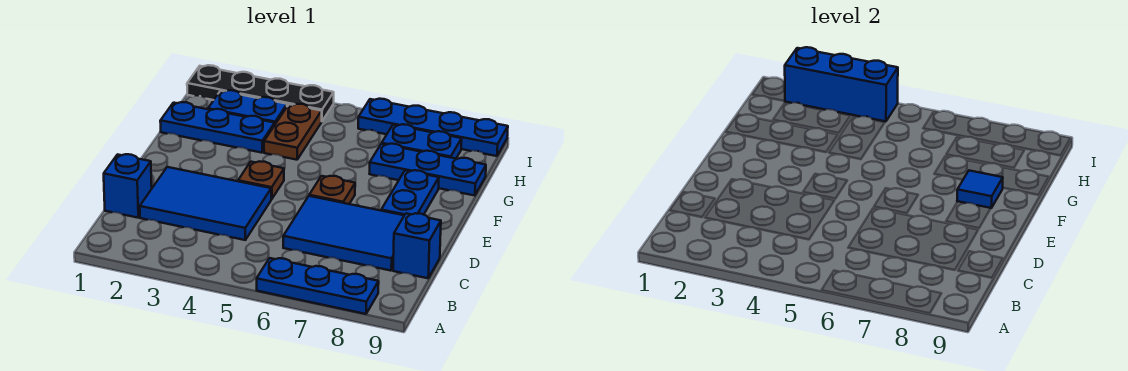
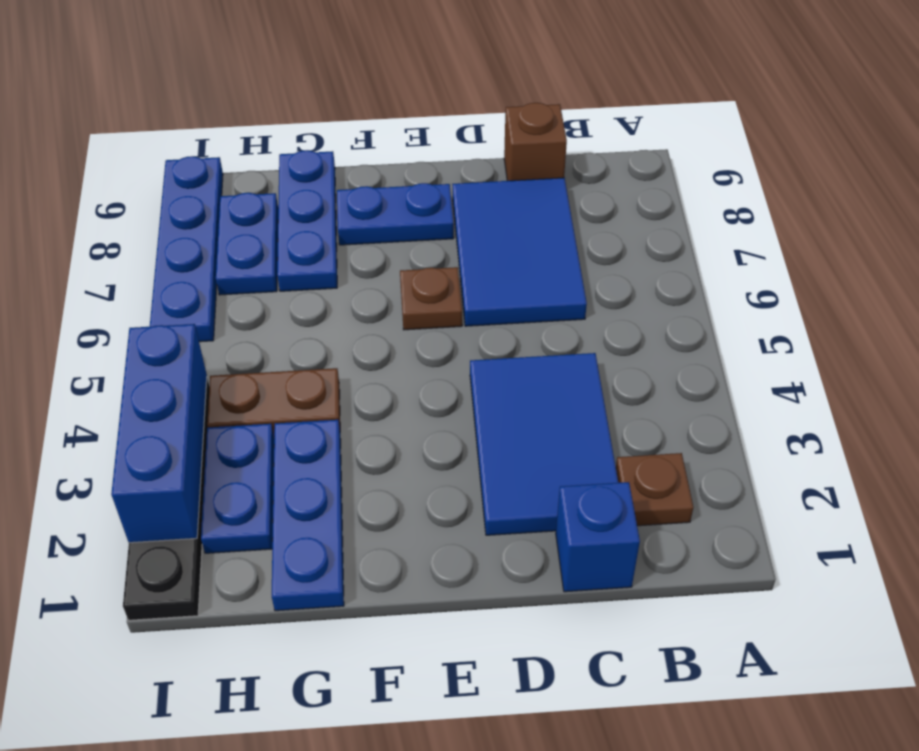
blue 1x3 plate [257,258,379,314] -> none
blue 1x1 brick [393,213,441,278] -> brown 1x1 brick [504,103,567,181]
brown 1x1 plate [238,161,284,199] -> brown 1x1 plate moved to [616,453,693,526]
blue 1x1 tile [957,171,1003,208] -> none

